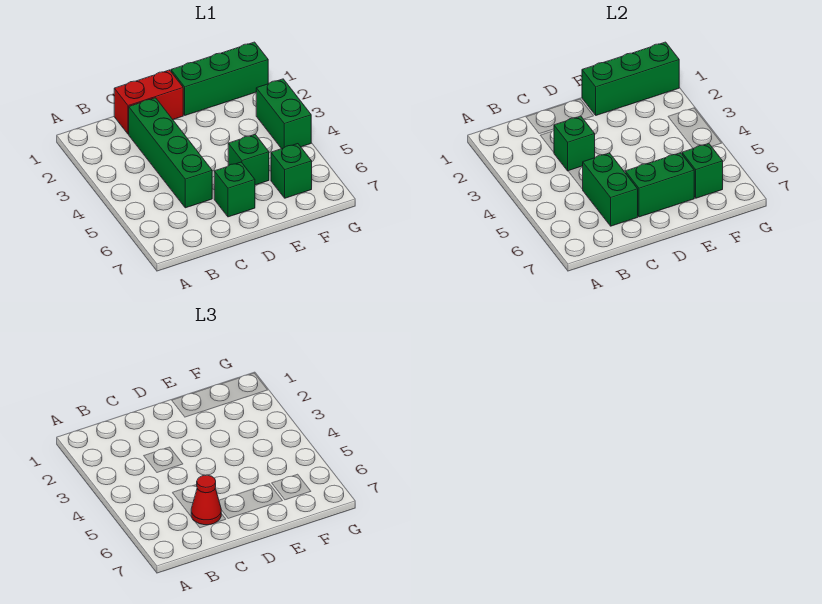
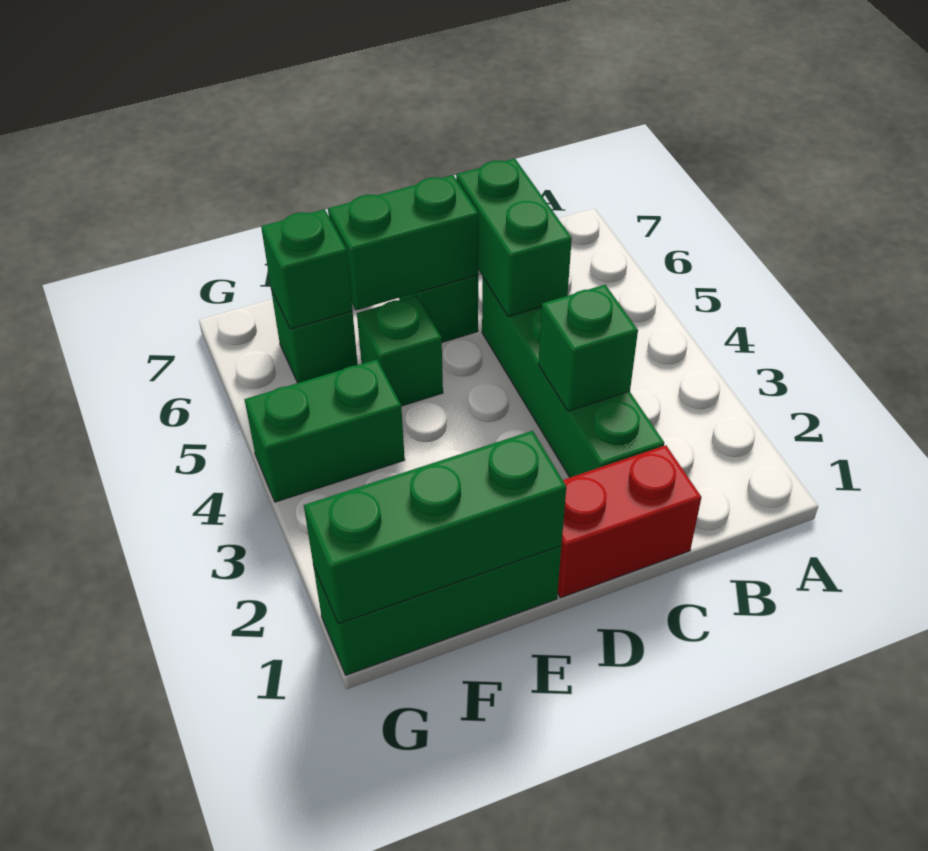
red 1x1 cone [191,475,221,525] -> none
green 1x2 brick [256,79,311,149] -> green 1x2 brick turned to [244,360,405,502]

